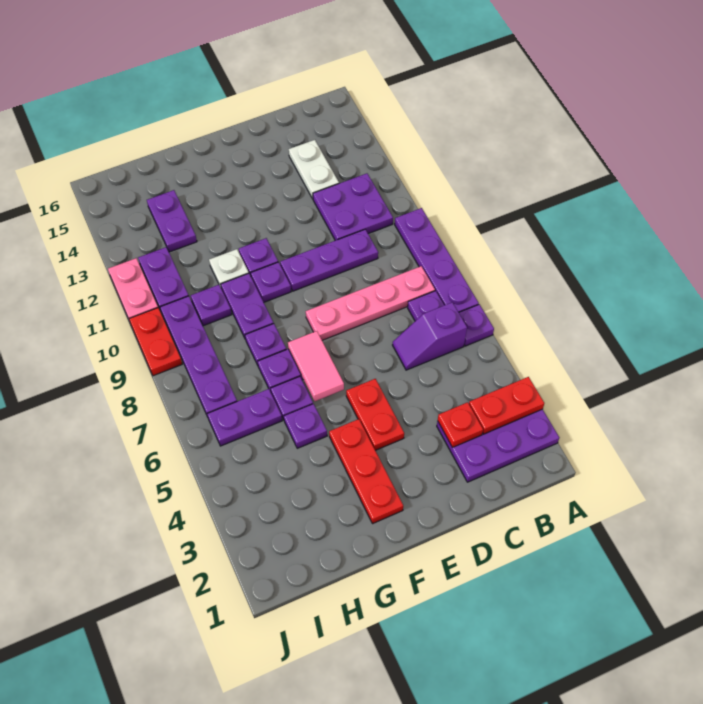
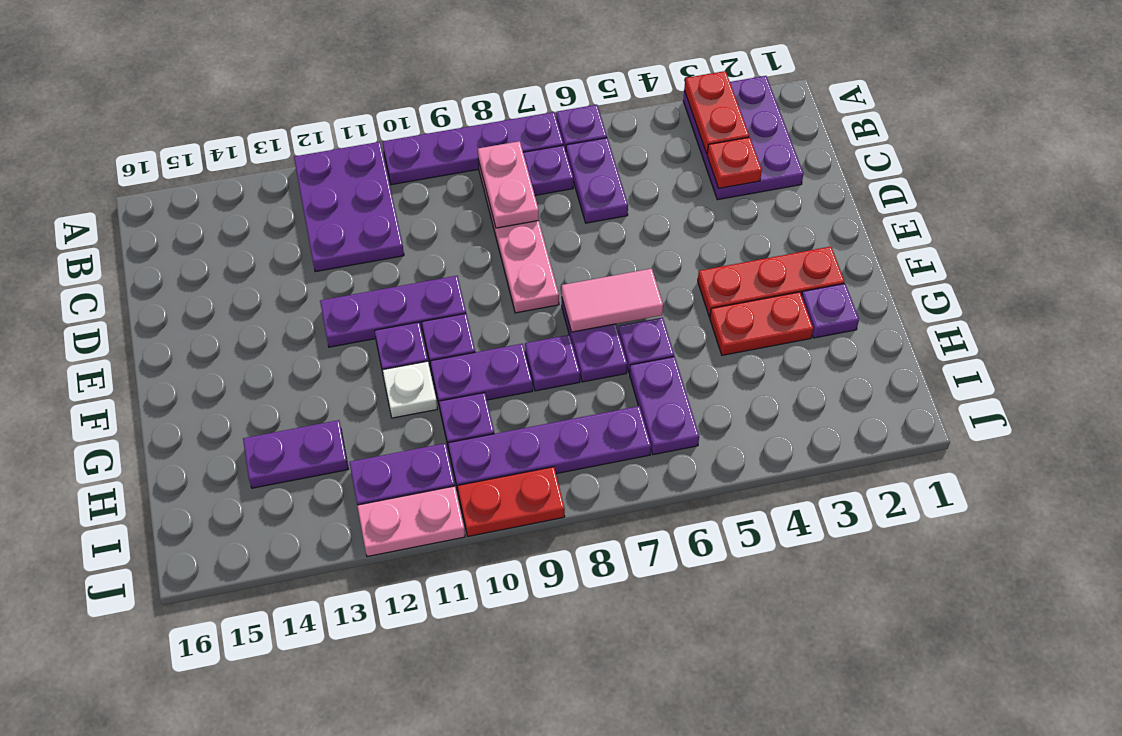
purple 1x2 slope [393,302,467,370] -> purple 1x2 plate [566,138,628,223]
none -> pink 1x2 plate [478,141,539,228]
purple 2x2 plate [313,173,393,241] -> purple 2x3 plate [294,142,404,272]
purple 1x3 plate [280,229,378,291] -> purple 1x3 plate turned to [320,276,466,347]
white 1x2 plate [289,140,339,199] -> none
red 1x2 plate [346,379,404,450] -> red 1x2 plate moved to [710,292,813,355]
purple 1x1 plate [284,404,327,448] -> purple 1x1 plate moved to [802,284,859,338]

